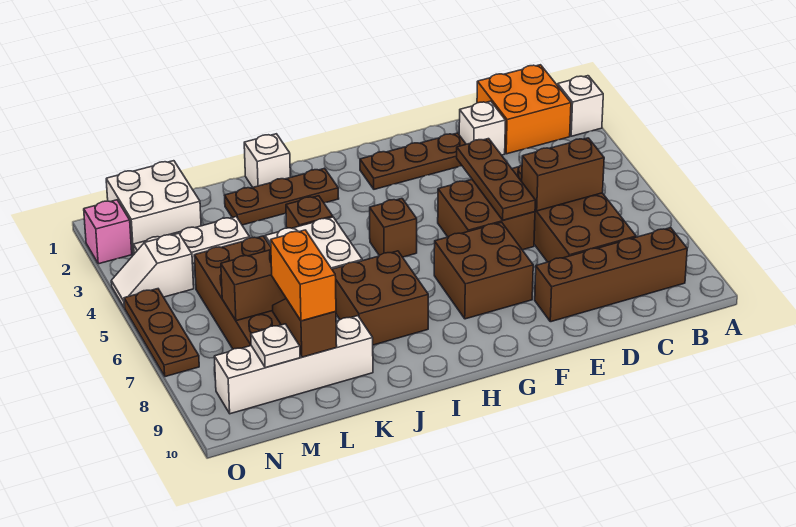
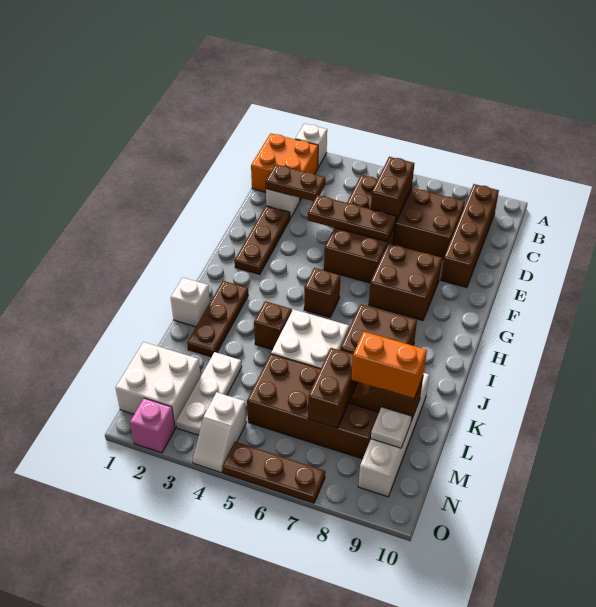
none -> brown 1x2 plate [266,164,325,201]

